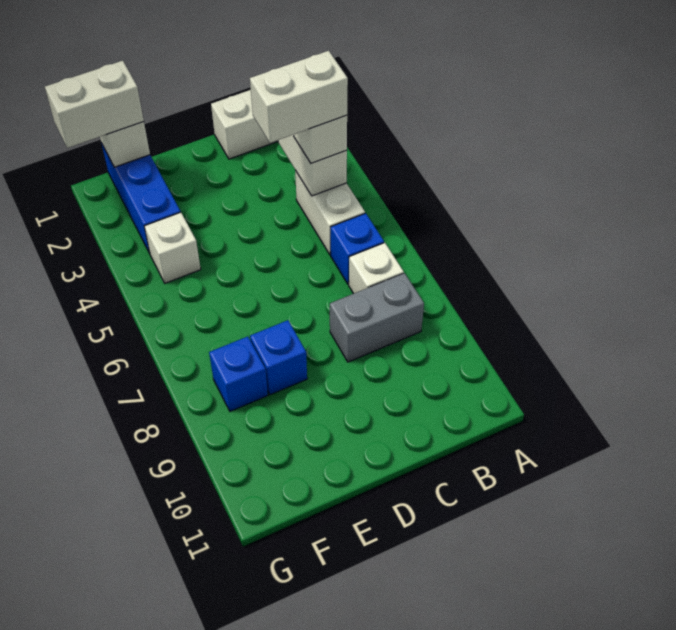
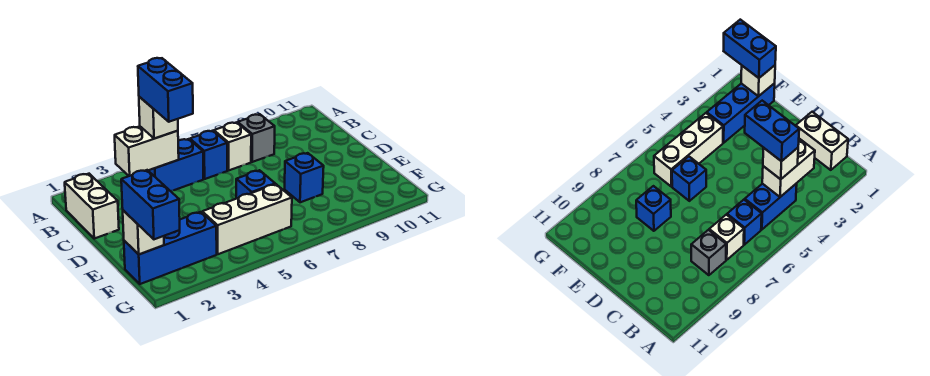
white 1x2 brick [295,171,365,255] -> blue 1x2 brick [148,139,203,191]
white 1x2 brick [250,51,348,143] -> blue 1x2 brick [138,58,193,122]
grey 1x2 brick [330,273,424,362] -> grey 1x1 brick [238,114,275,162]
white 1x2 brick [45,61,144,148] -> blue 1x2 brick [121,170,180,239]
white 1x1 brick [144,212,201,283] -> white 1x3 brick [202,184,292,254]
blue 1x1 brick [209,336,268,411] -> blue 1x1 brick moved to [236,170,275,199]

